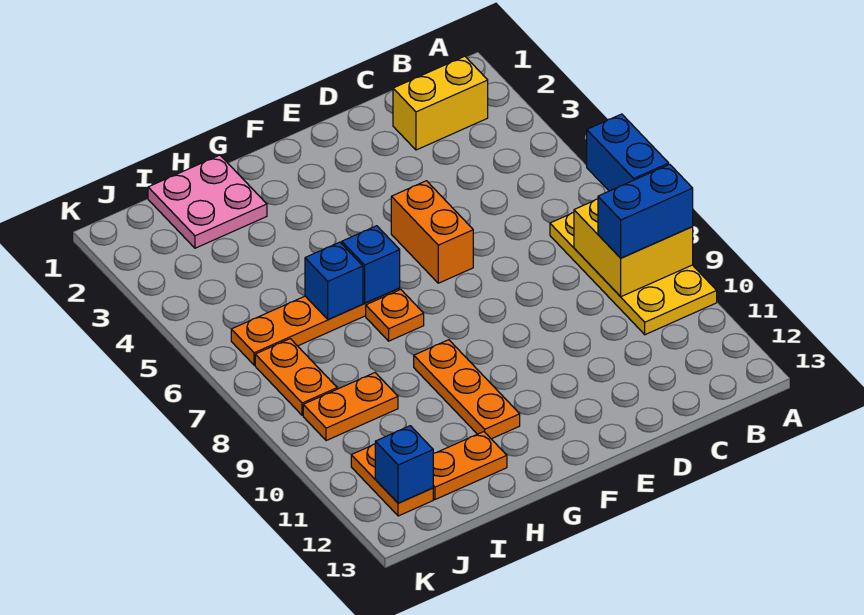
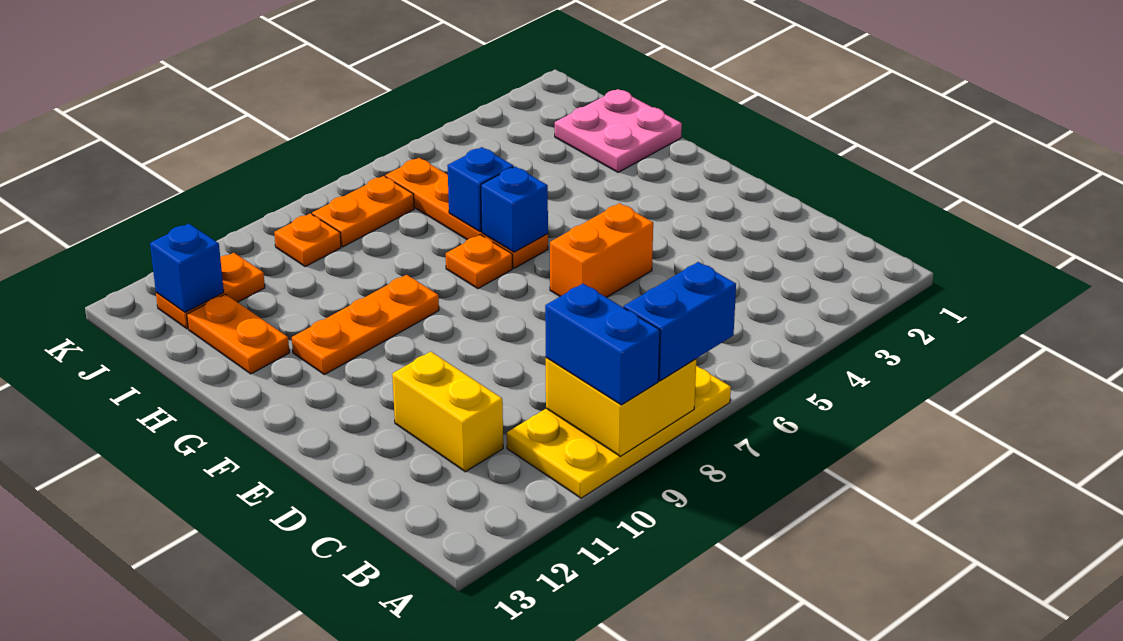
yellow 1x2 brick [393,56,488,150] -> yellow 1x2 brick moved to [392,352,503,472]
orange 1x2 plate [303,373,398,441] -> orange 1x1 plate [274,213,341,266]

